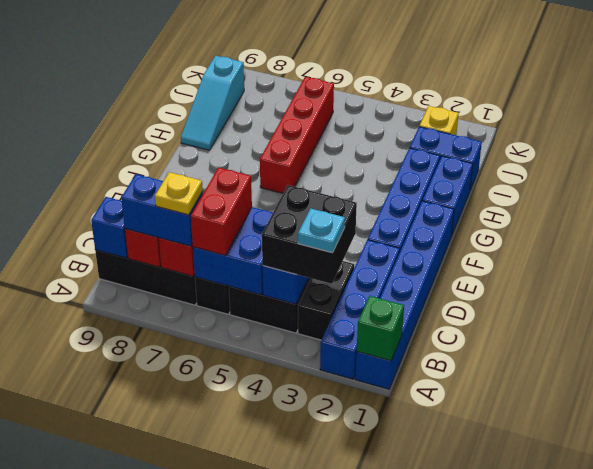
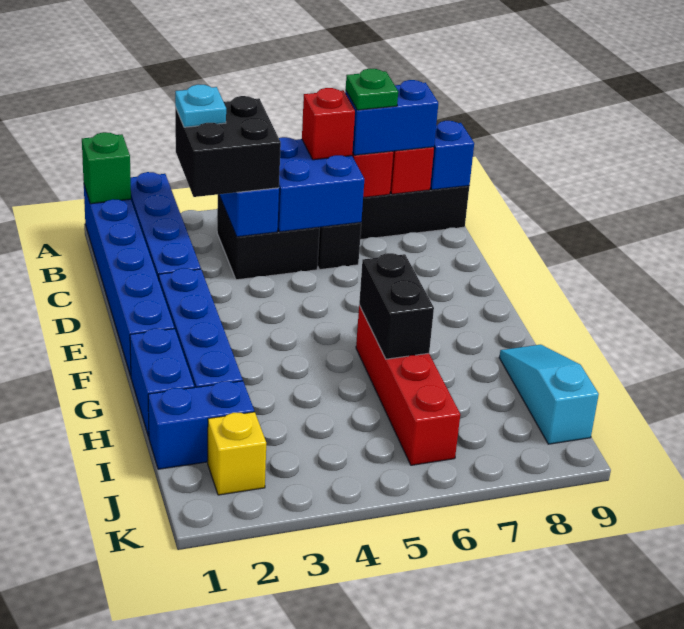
black 1x2 brick [298,261,354,340] -> black 1x2 brick moved to [359,253,434,359]
red 1x2 brick [191,167,252,255] -> red 1x1 brick [302,88,355,160]
yellow 1x1 plate [155,172,203,215] -> green 1x1 plate [346,69,398,110]

